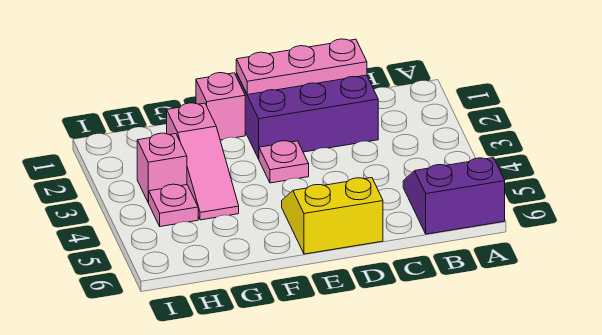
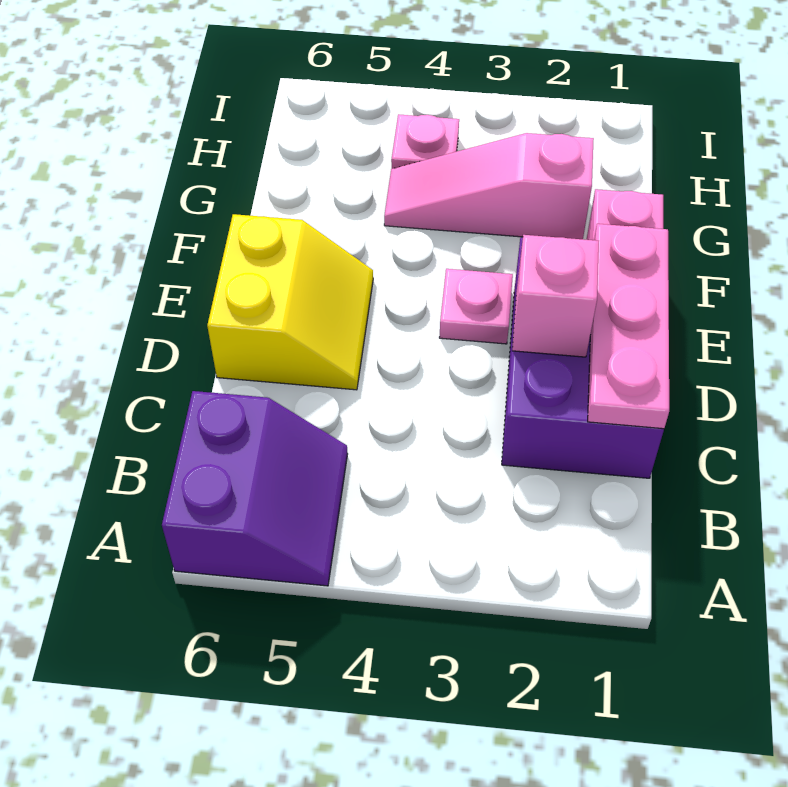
pink 1x1 brick [137,133,187,203] -> pink 1x1 brick moved to [512,235,599,357]

